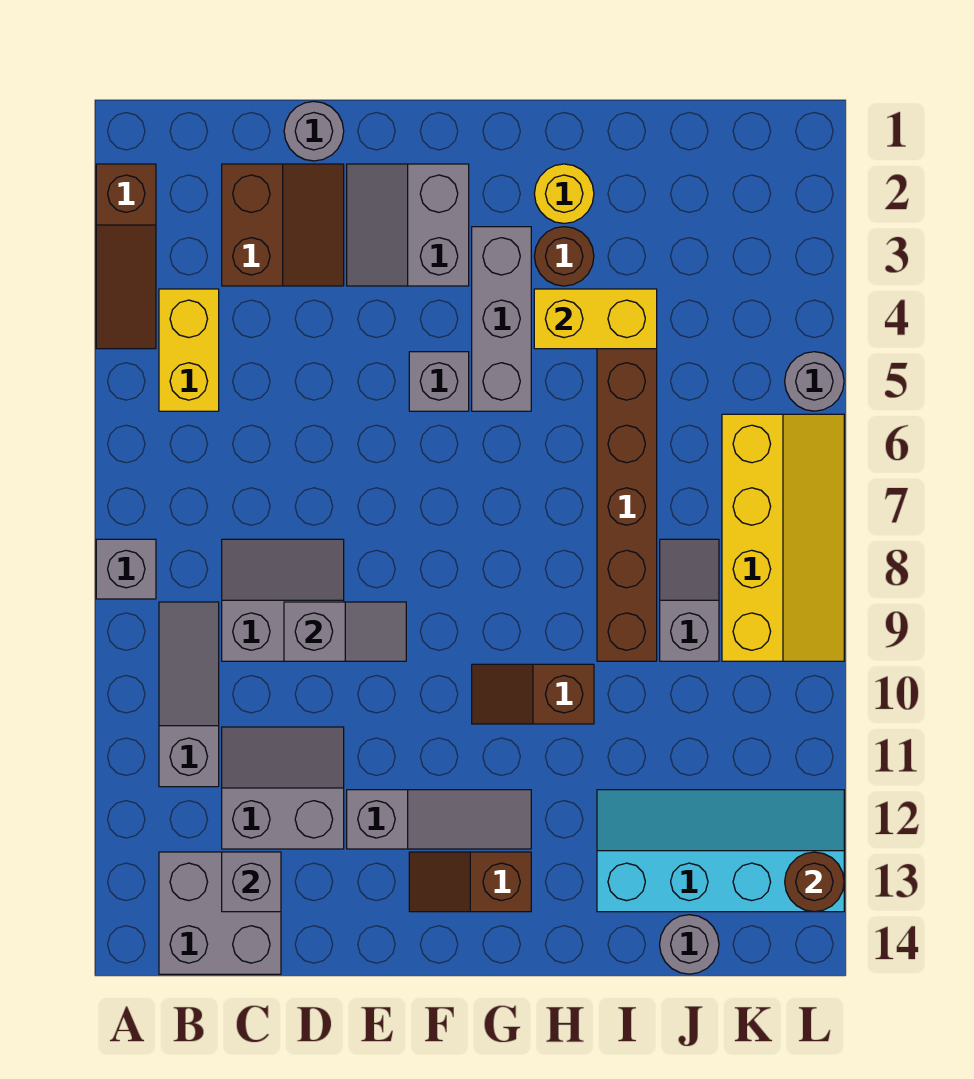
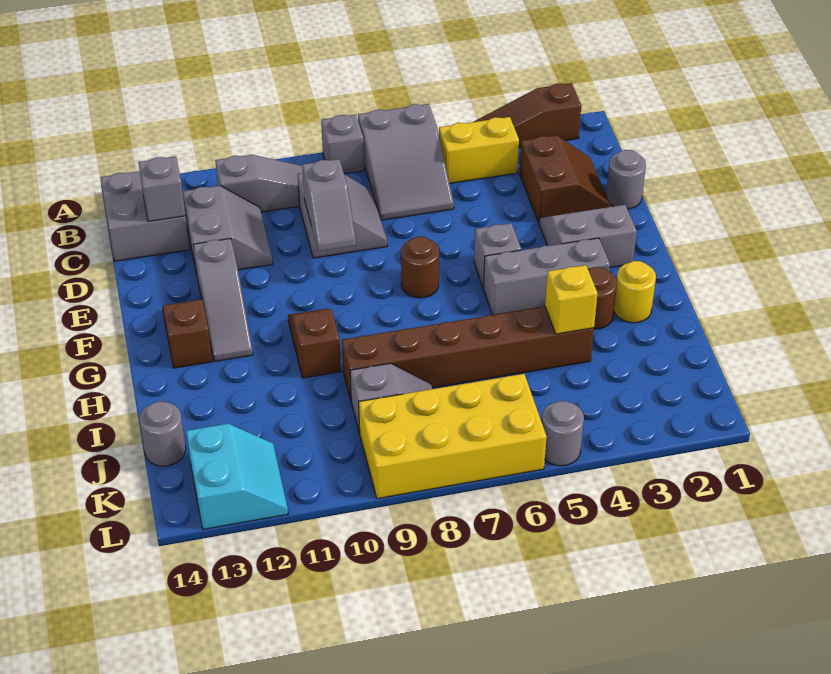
none -> grey 2x3 slope [358,104,454,220]
brown 2x2 slope [222,164,344,286] -> brown 2x2 slope turned to [520,135,611,223]
yellow 1x2 brick [534,289,657,349] -> yellow 1x1 brick [545,265,598,334]
cyan 2x4 slope [597,790,844,912] -> cyan 2x2 slope [186,424,288,529]
yellow 2x4 slope [722,414,844,661] -> yellow 2x4 brick [359,374,547,499]
brown 1x1 round brick [785,852,844,912] -> brown 1x1 round brick moved to [401,237,439,298]

